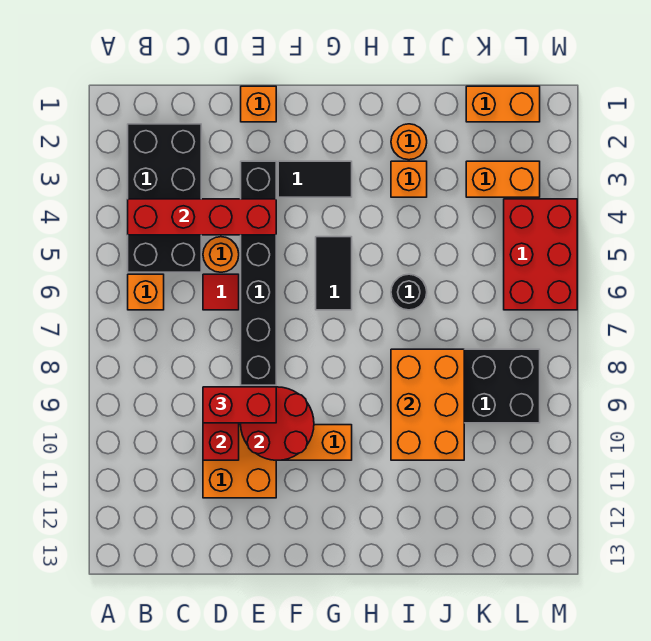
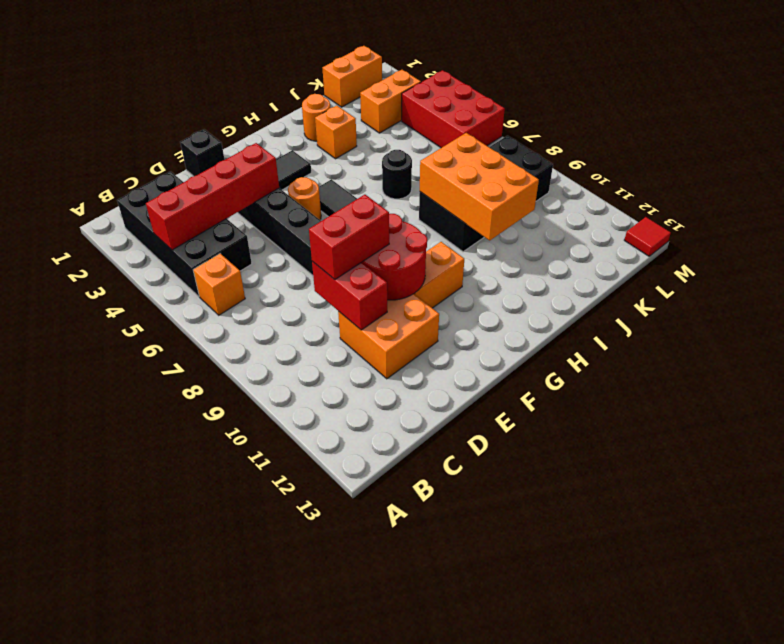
orange 1x1 round brick [203,237,239,272] -> orange 1x1 round brick moved to [288,177,321,220]
red 1x1 tile [203,274,239,310] -> red 1x1 tile moved to [625,217,671,256]
orange 1x1 brick [241,86,276,122] -> black 1x1 brick [180,129,225,176]

